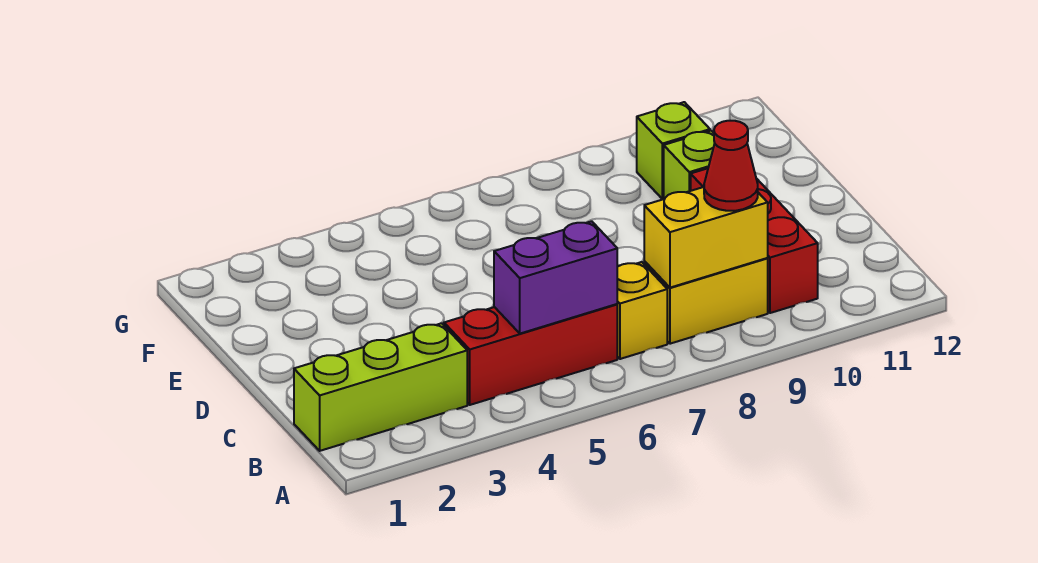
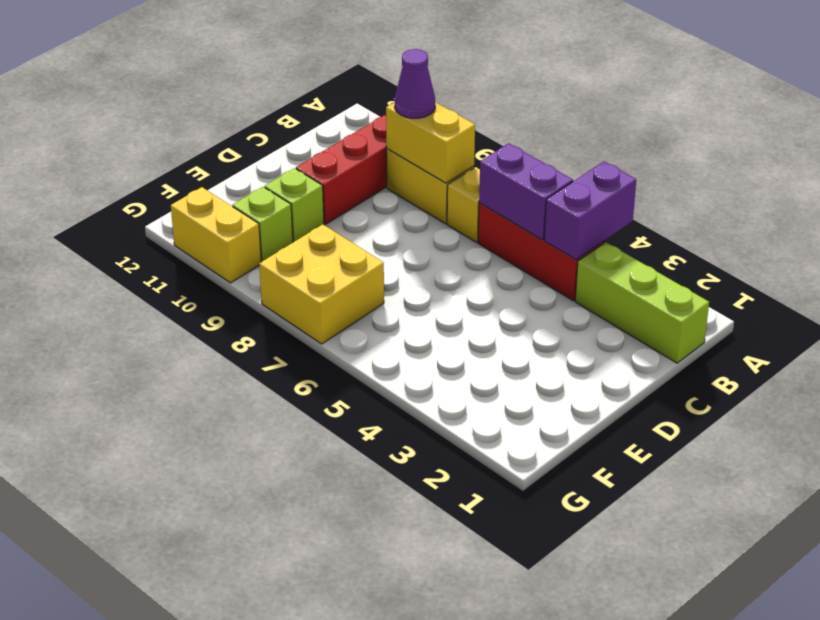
none -> purple 1x2 brick [544,162,636,260]
red 1x1 cone [704,121,758,211] -> purple 1x1 cone [395,49,435,118]
none -> yellow 2x2 brick [259,224,384,344]
none -> yellow 1x2 brick [171,187,261,283]

